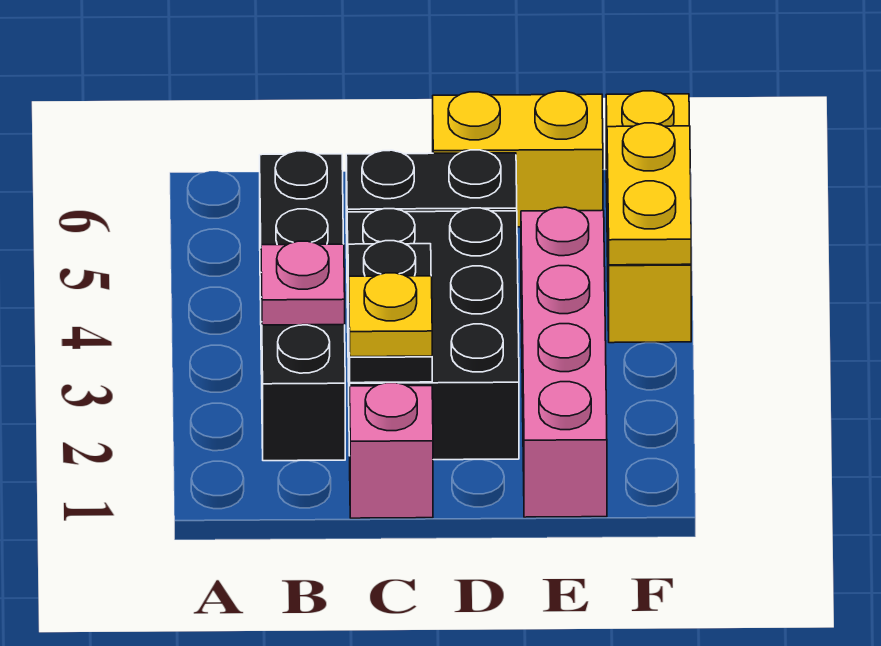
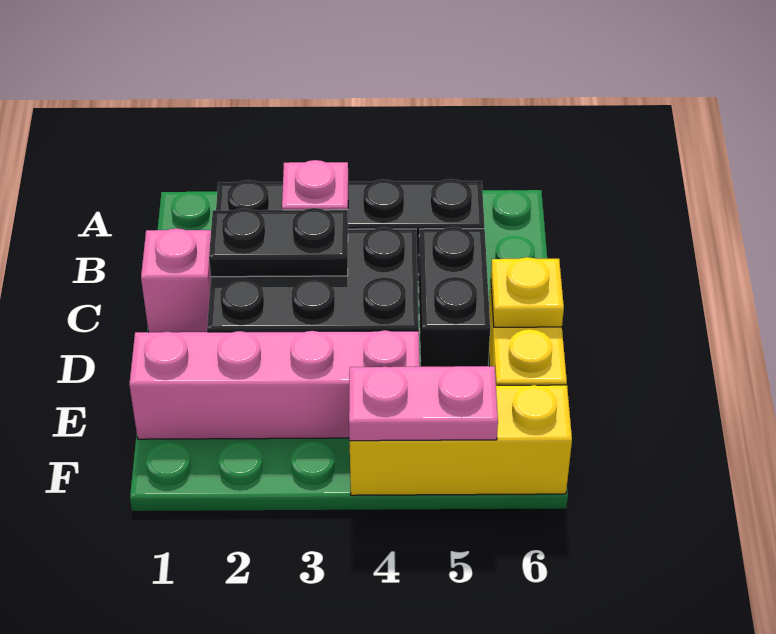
yellow 1x1 plate [349,273,432,357] -> yellow 1x1 plate moved to [491,257,564,327]
yellow 1x2 plate [607,123,691,265] -> pink 1x2 plate [349,366,498,441]

